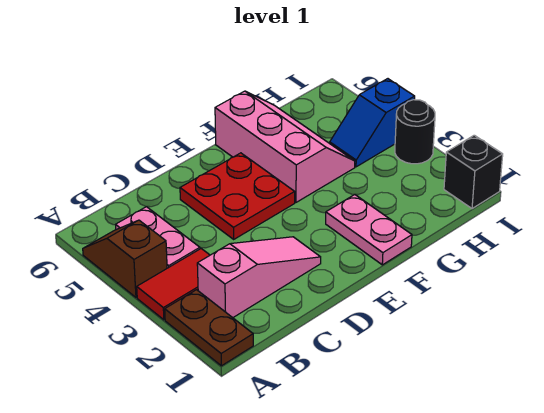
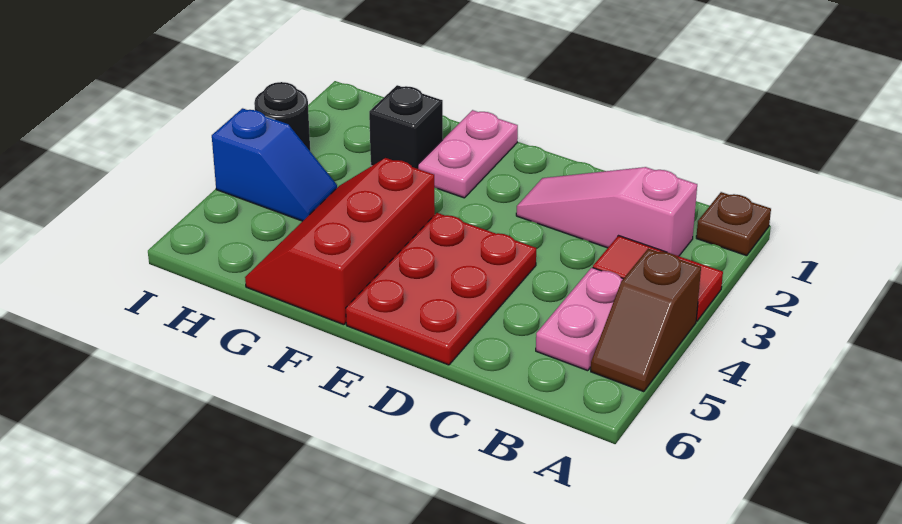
brown 1x2 plate [165,290,253,366] -> brown 1x1 plate [696,192,771,256]
red 2x2 plate [180,153,295,239] -> red 2x3 plate [346,213,536,365]
pink 2x3 slope [215,91,355,202] -> red 2x3 slope [245,158,435,325]
black 1x1 brick [444,135,503,209] -> black 1x1 brick moved to [369,85,443,169]

